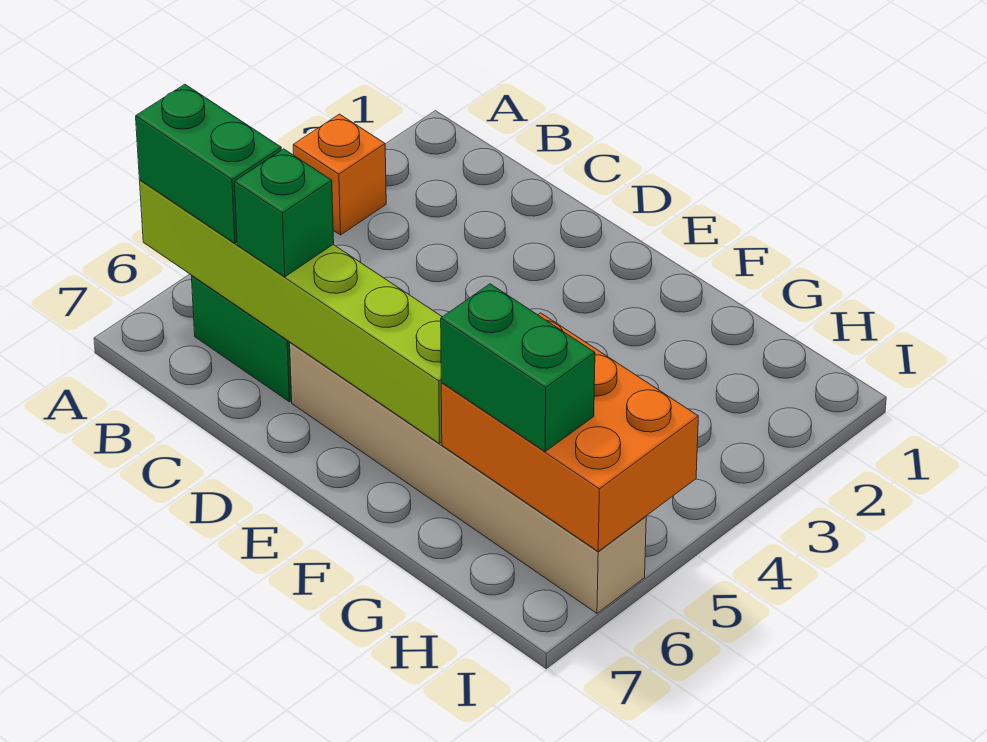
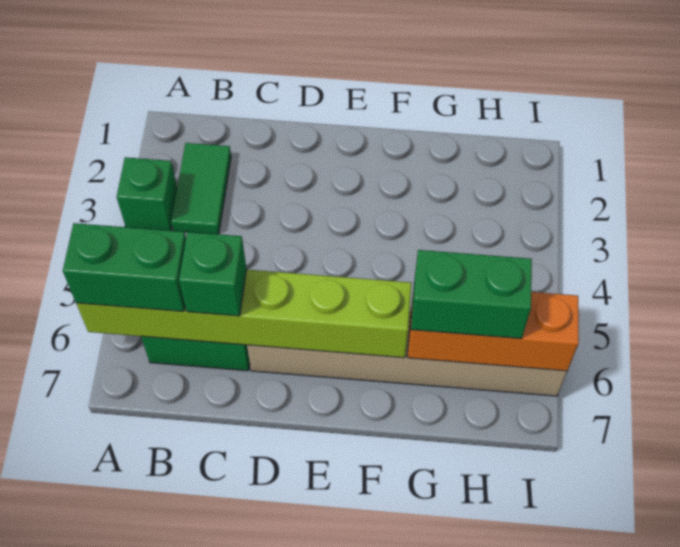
orange 1x1 brick [293,114,386,235] -> green 1x1 brick [117,157,177,231]
none -> green 1x2 tile [171,143,231,234]
orange 2x3 brick [441,313,698,551] -> orange 1x3 brick [408,289,579,371]

